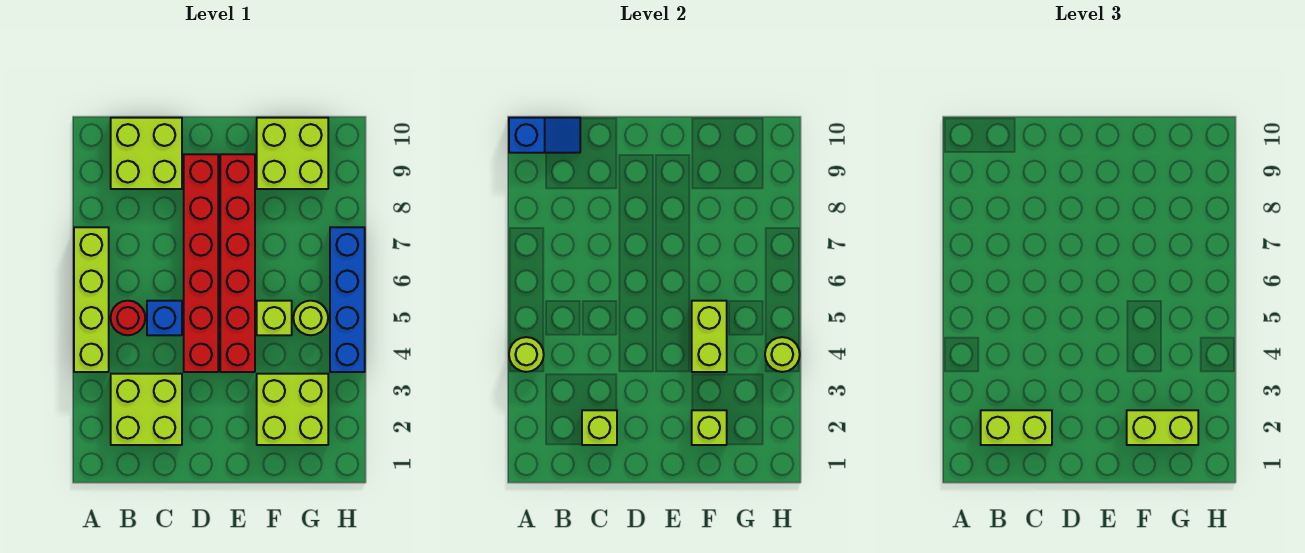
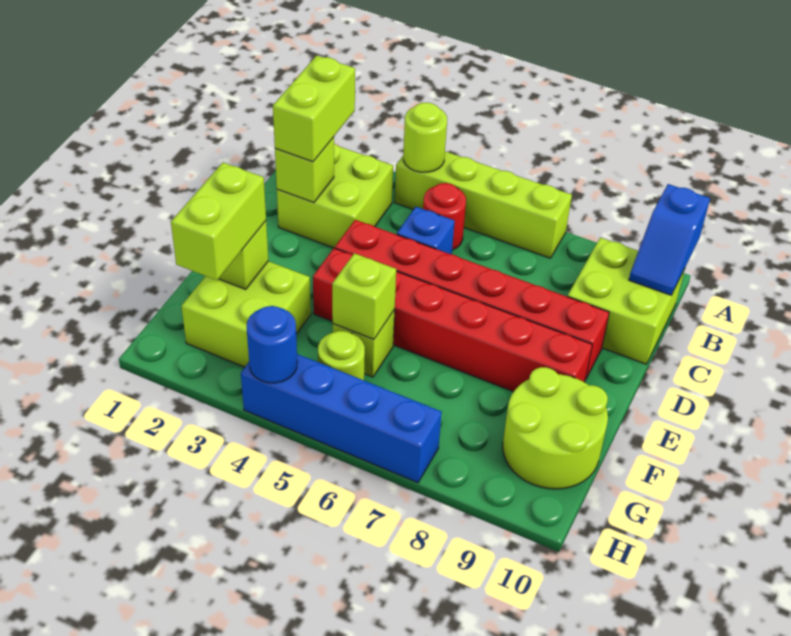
lime 1x2 brick [692,301,727,372] -> lime 1x1 brick [332,253,396,339]
lime 2x2 brick [257,118,328,189] -> lime 2x2 round brick [503,367,608,489]
lime 1x1 round brick [765,337,800,372] -> blue 1x1 round brick [247,306,297,383]

